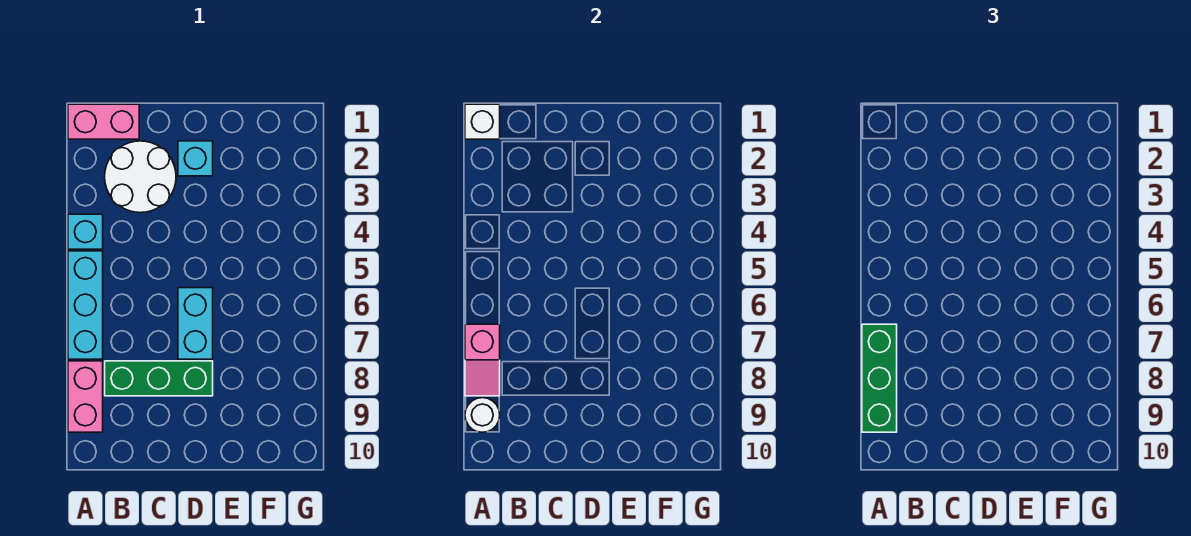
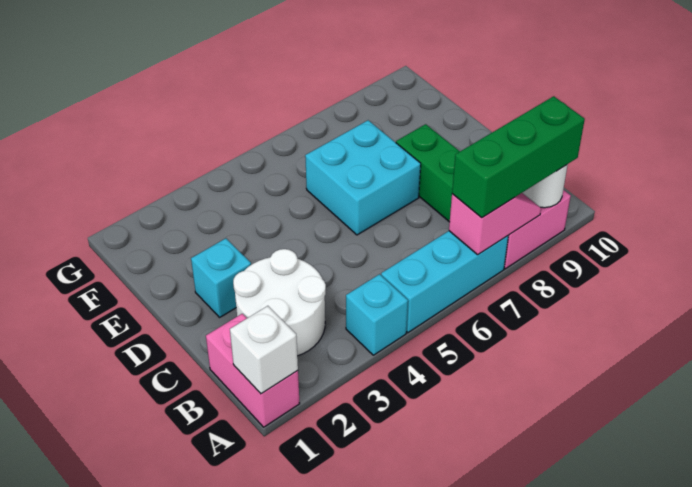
cyan 1x2 brick [178,288,213,359] -> cyan 2x2 brick [305,120,421,235]

